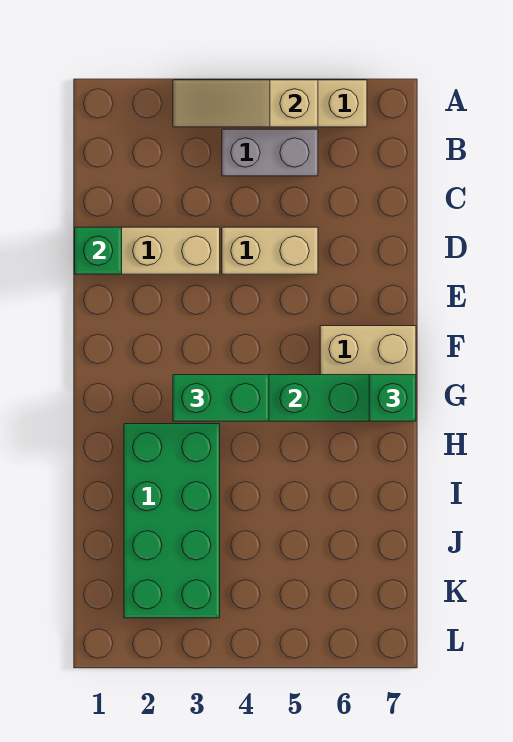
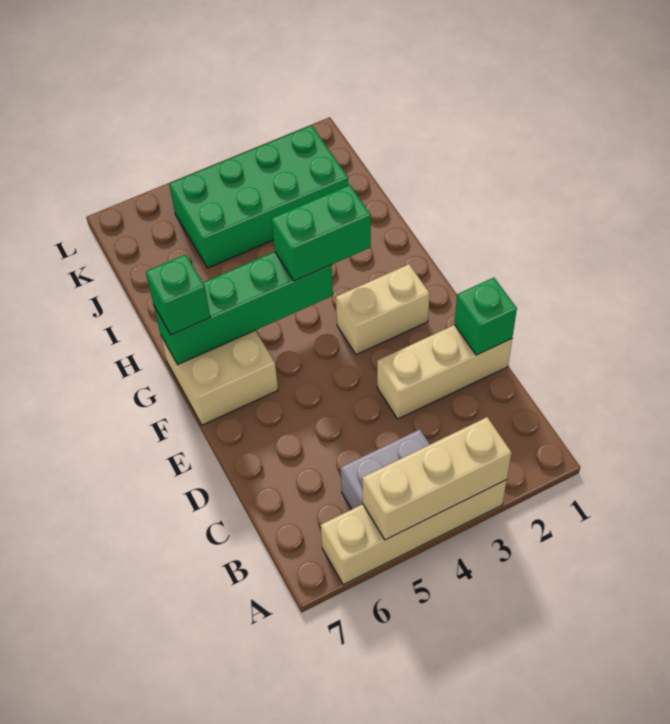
tan 1x3 slope [173,80,318,127] -> tan 1x3 brick [362,417,512,540]
tan 1x2 brick [222,227,318,274] -> tan 1x2 brick moved to [336,264,430,355]
green 2x4 brick [124,424,220,618] -> green 2x4 brick turned to [169,125,348,268]

